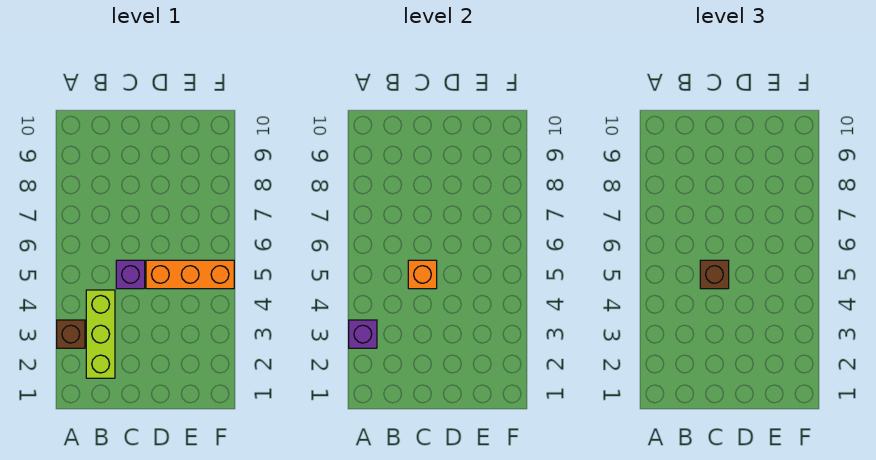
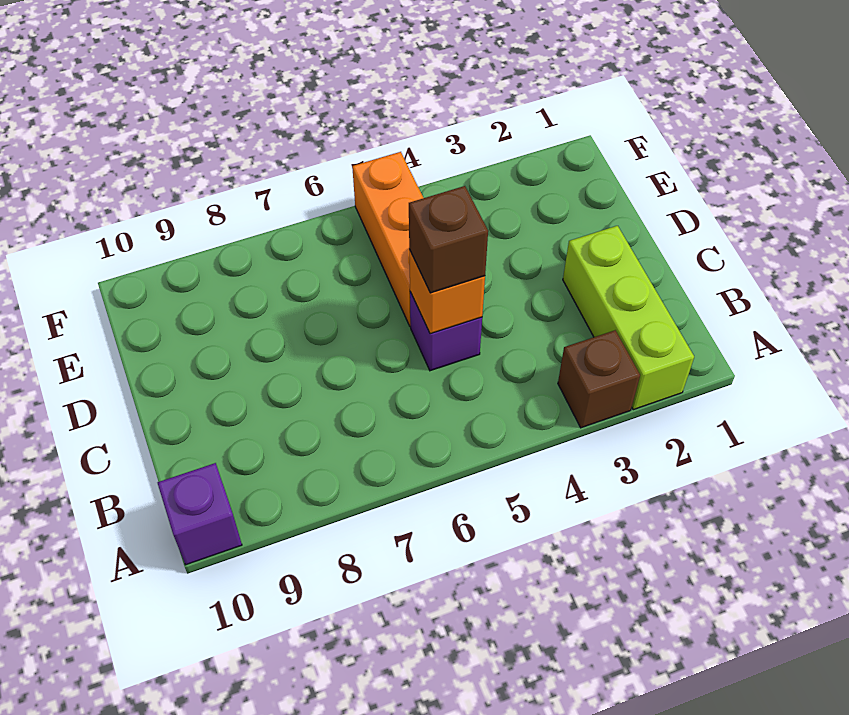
purple 1x1 brick [349,320,377,348] -> purple 1x1 brick moved to [158,463,242,565]
lime 1x3 brick [86,290,115,378] -> lime 1x3 brick turned to [563,226,694,410]

